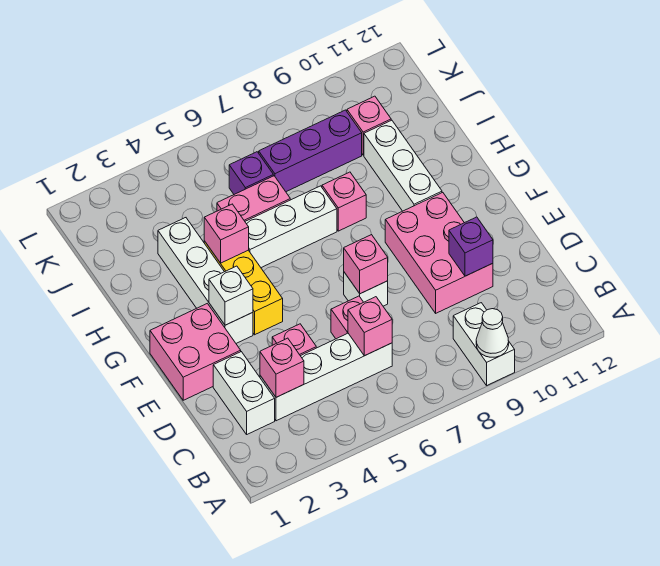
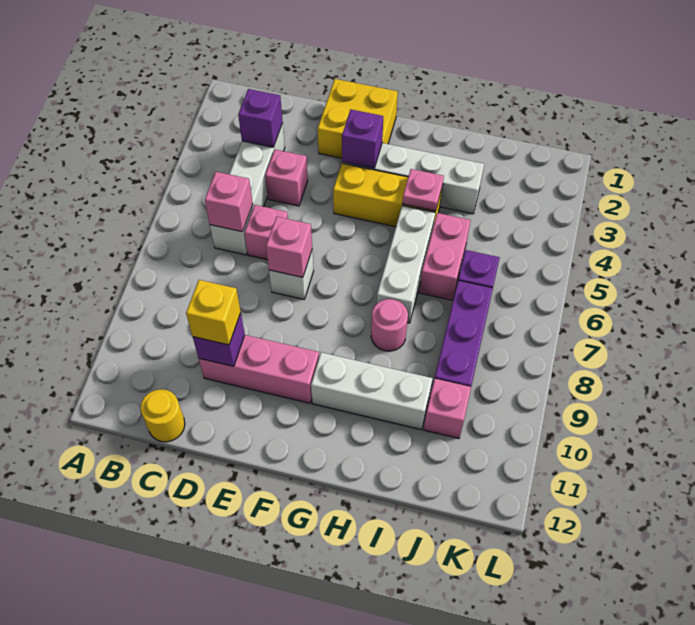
white 1x2 brick [453,303,515,385] -> none
white 1x1 cone [476,309,509,357] -> none
white 1x2 brick [213,352,275,434] -> none
pink 1x1 brick [260,338,304,397] -> purple 1x1 brick [238,89,283,147]
none -> yellow 1x1 round brick [141,389,185,442]
pink 2x3 brick [385,193,493,313] -> pink 1x3 brick [199,335,319,403]
none -> yellow 1x1 brick [186,280,241,345]
pink 2x2 brick [150,303,241,400] -> yellow 2x2 brick [318,79,398,158]
white 1x1 brick [209,266,253,325] -> purple 1x1 brick [342,110,383,168]
pink 1x1 brick [204,204,249,263] -> pink 1x1 plate [402,169,444,211]
pink 1x1 brick [322,172,366,231] -> pink 1x1 round brick [371,299,408,351]

